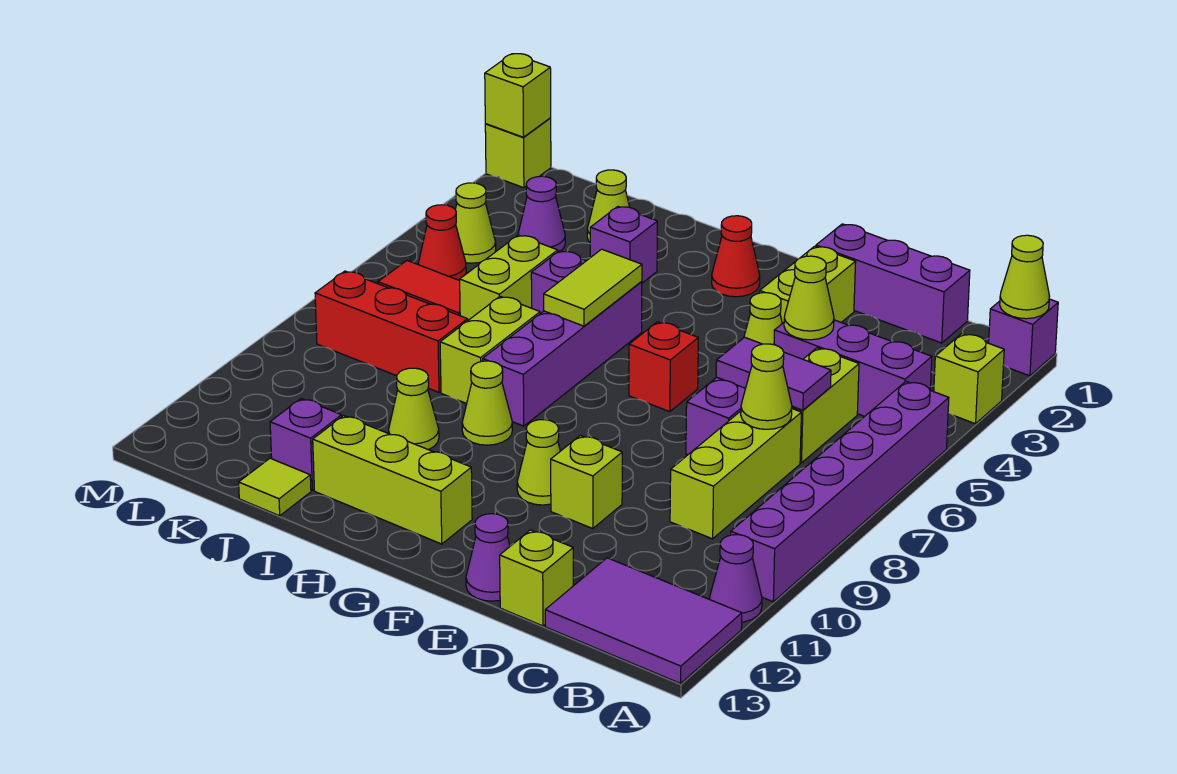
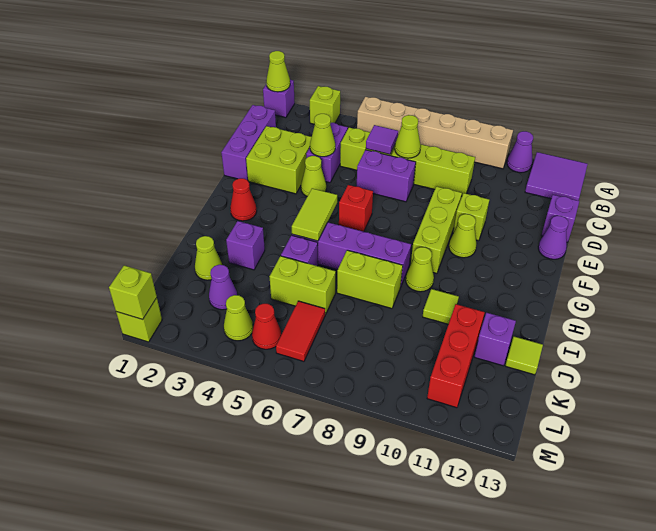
purple 1x6 brick [731,381,949,602] -> tan 1x6 brick [357,97,513,169]
purple 2x3 tile [545,558,742,683] -> purple 2x2 tile [525,152,588,201]
purple 1x3 brick [774,320,932,416] -> purple 1x2 brick [306,123,348,183]
purple 1x2 tile [716,337,831,410] -> purple 1x1 tile [366,125,398,154]
lime 1x1 brick [500,530,573,626] -> purple 1x1 brick [541,195,579,242]
lime 1x2 brick [760,246,856,323] -> lime 2x2 brick [246,126,311,194]
lime 1x3 brick [313,416,472,544] -> lime 1x3 brick moved to [411,186,462,273]
lime 1x2 tile [544,249,642,326] -> lime 1x2 tile turned to [292,188,337,241]
lime 1x1 cone [389,368,439,450] -> lime 1x1 tile [423,289,459,324]
red 1x3 brick [315,271,468,392] -> red 1x3 brick moved to [427,304,485,408]

